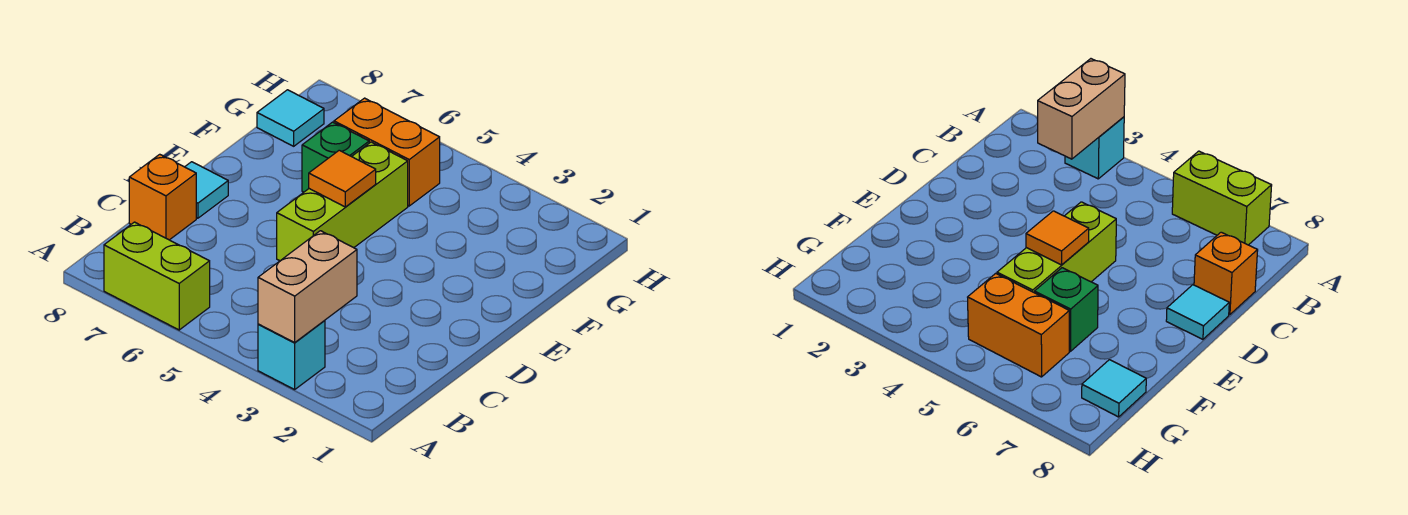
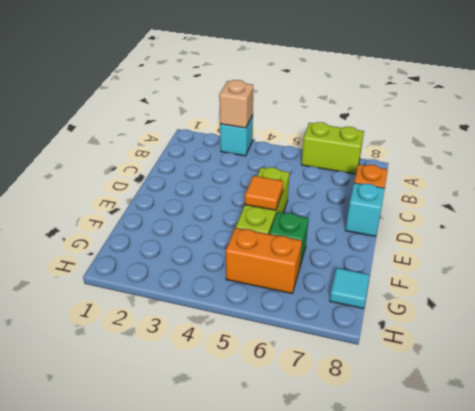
tan 1x2 brick [258,231,357,343] -> tan 1x1 brick [219,80,253,128]
cyan 1x1 tile [185,162,228,218] -> cyan 1x1 brick [345,183,385,236]

